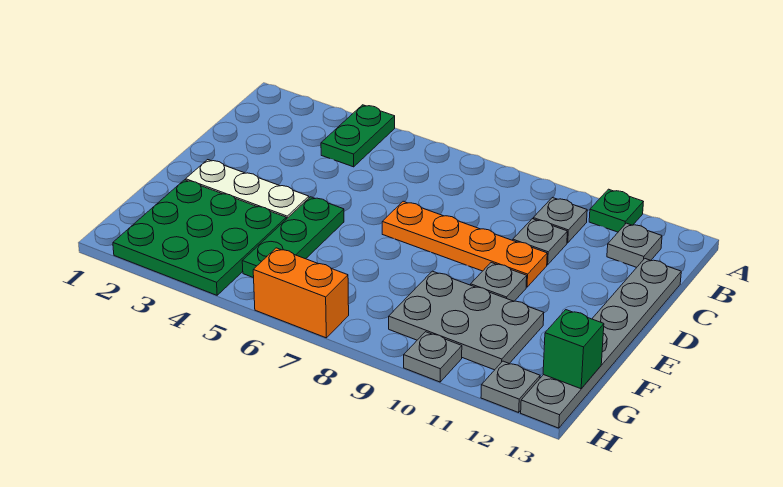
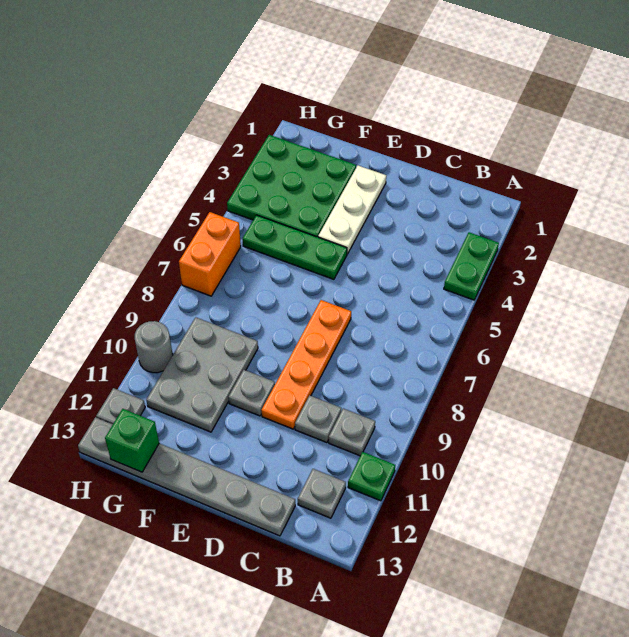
green 1x2 plate [321,105,395,167] -> green 1x2 plate turned to [444,232,499,300]
grey 1x1 plate [404,332,462,382] -> grey 1x1 round brick [135,321,173,373]

